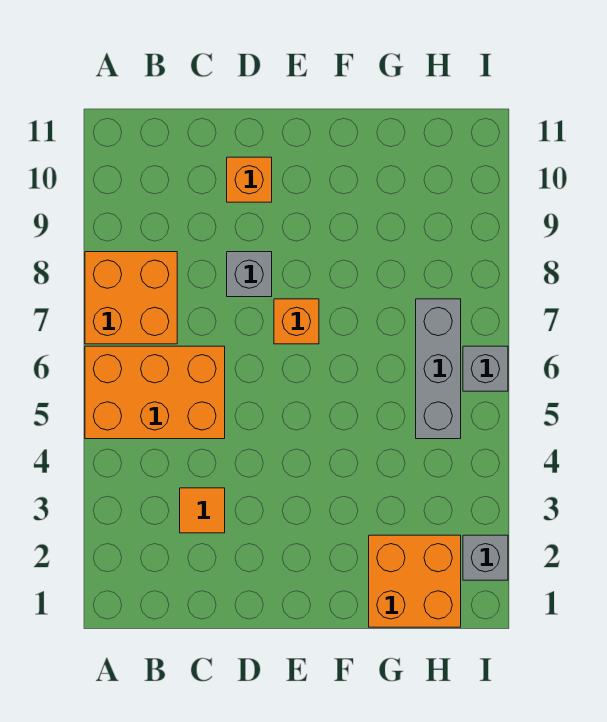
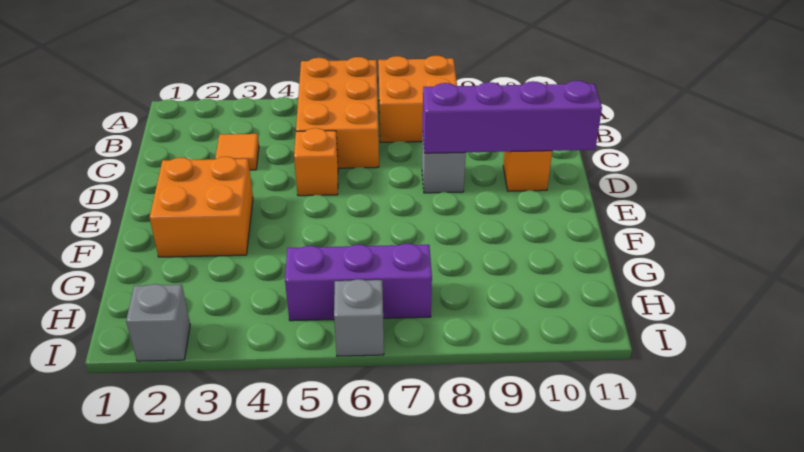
none -> purple 1x4 brick [423,81,602,153]
orange 1x1 brick [274,299,319,344] -> orange 1x1 brick moved to [294,128,338,196]
orange 2x2 brick [369,535,461,627] -> orange 2x2 brick moved to [150,157,253,257]
grey 1x3 brick [416,299,461,439] -> purple 1x3 brick [285,244,432,321]

